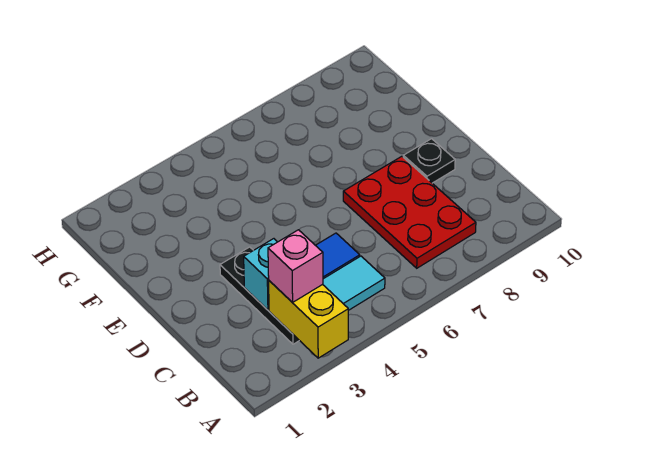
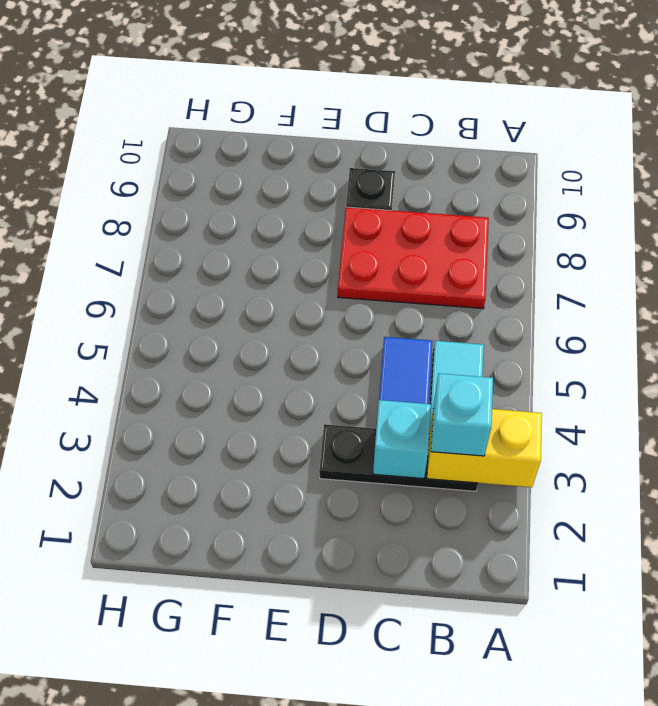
pink 1x1 brick [268,230,323,303] -> cyan 1x1 brick [431,374,493,456]

